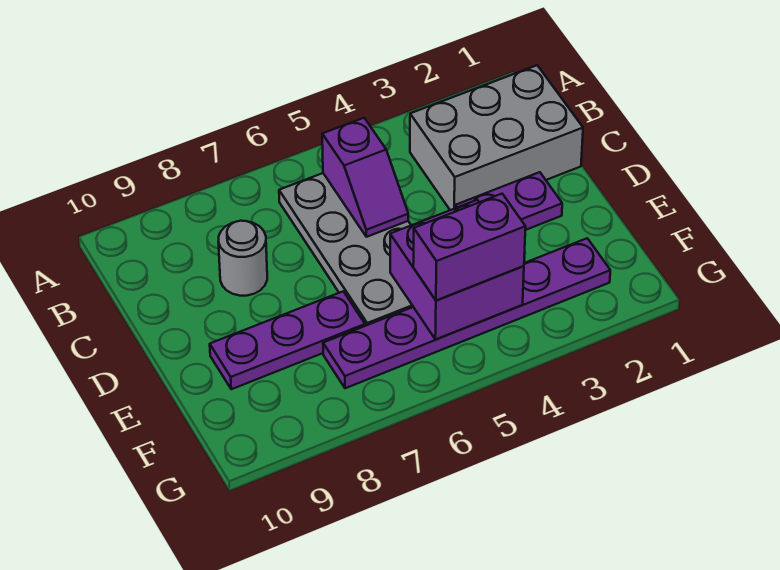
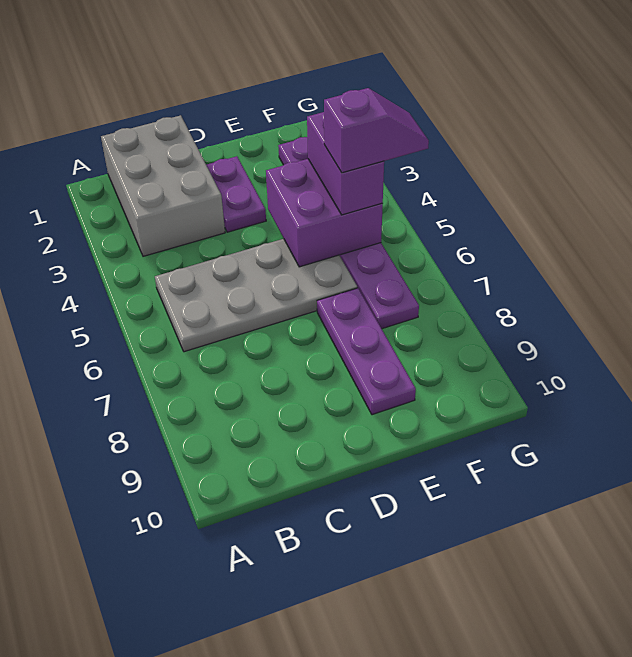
purple 1x2 slope [322,118,408,237] -> purple 1x2 slope moved to [324,88,429,173]
grey 1x1 round brick [218,221,267,296] -> none

